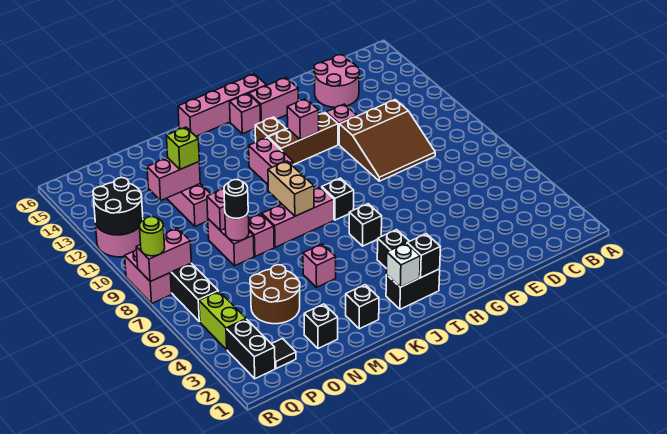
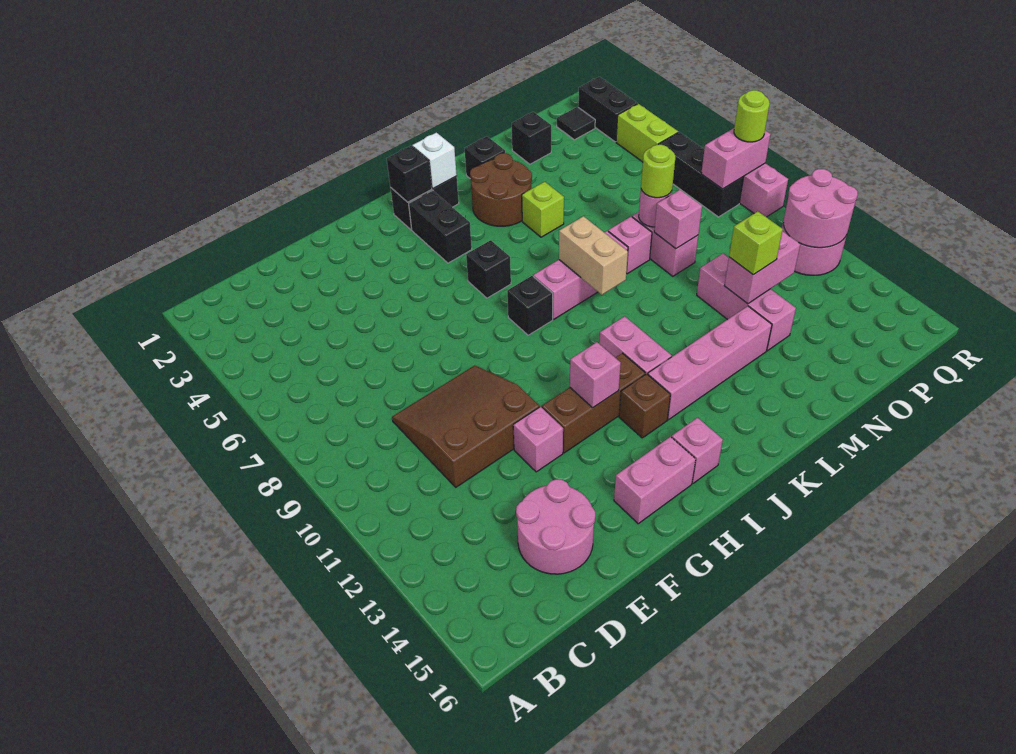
pink 1x4 brick [178,74,266,136] -> pink 1x4 brick moved to [648,306,772,420]
pink 1x1 brick [303,244,336,287] -> lime 1x1 brick [522,182,564,237]
brown 2x2 round brick [250,265,300,324] -> brown 2x2 round brick moved to [470,153,532,226]
black 1x1 round brick [224,180,248,218] -> lime 1x1 round brick [641,145,675,198]
black 2x2 round brick [93,178,143,235] -> pink 2x2 round brick [783,169,858,248]

